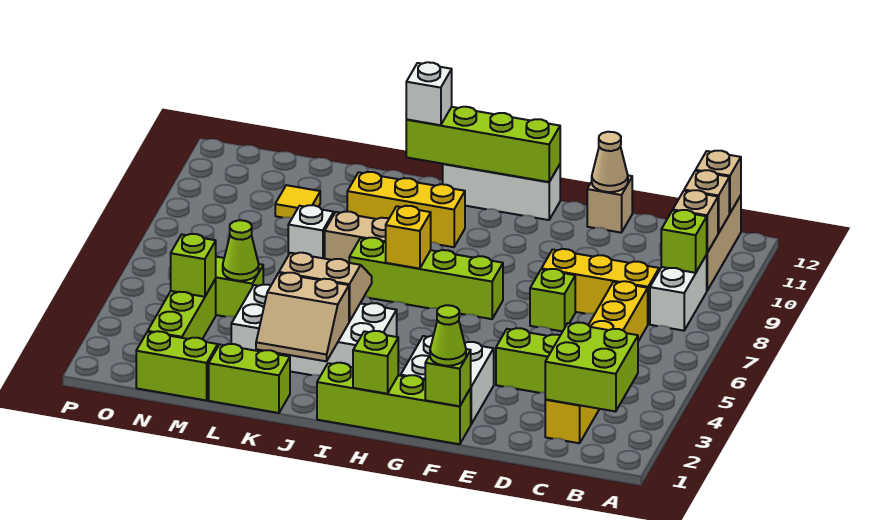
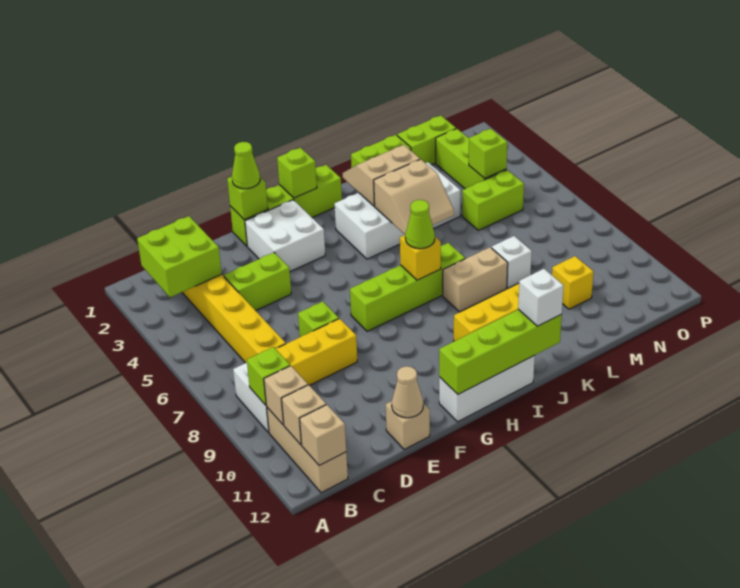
lime 1x1 cone [223,220,259,281] -> lime 1x1 cone moved to [405,200,435,249]
yellow 1x1 tile [275,185,320,218] -> yellow 1x1 brick [552,256,593,309]

